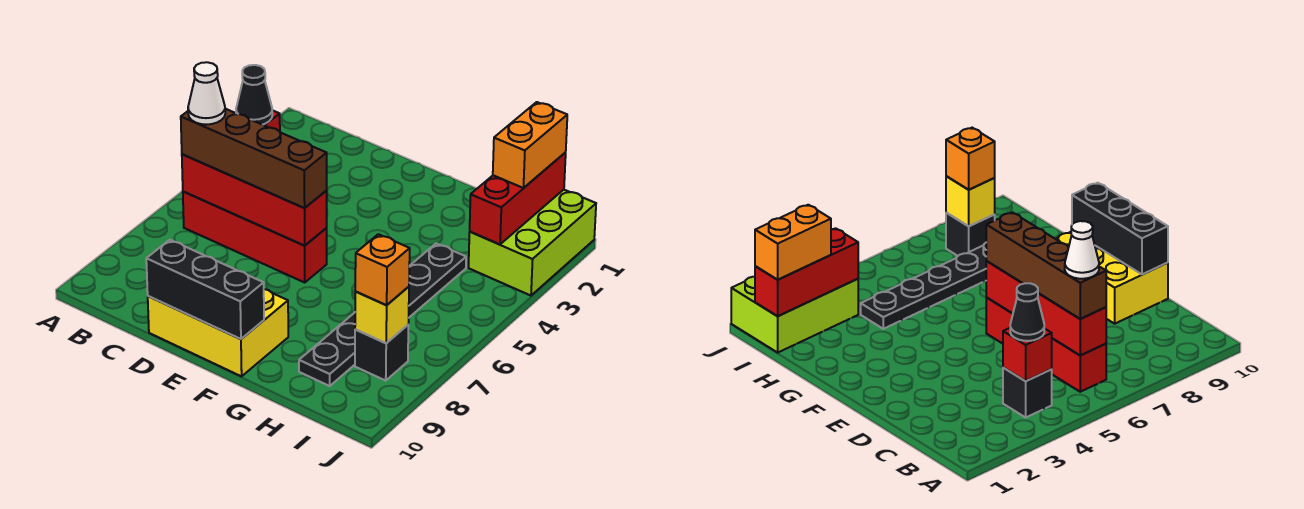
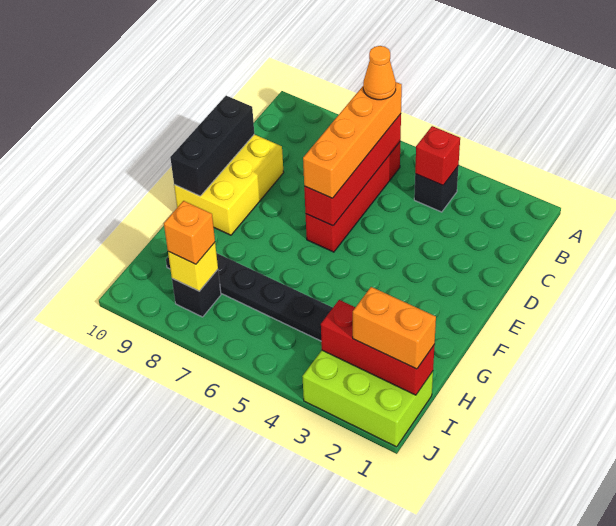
black 1x1 cone [236,65,272,125] -> none
brown 1x4 brick [181,109,327,208] -> orange 1x4 brick [303,82,402,198]
white 1x1 cone [188,62,225,125] -> orange 1x1 cone [363,46,396,100]

